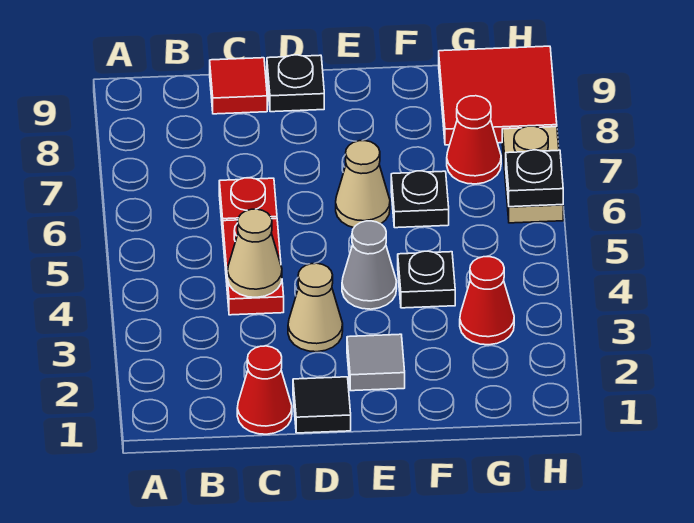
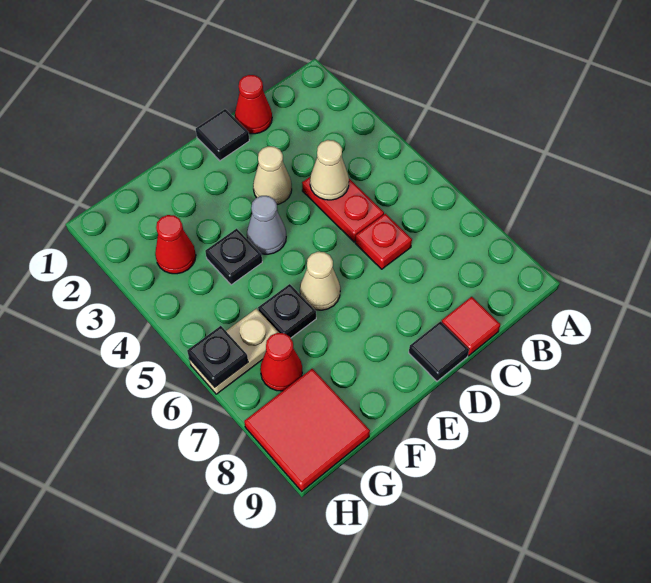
black 1x1 plate [267,55,324,112] -> black 1x1 tile [409,321,469,381]
grey 1x1 tile [347,334,405,391] -> none
tan 1x2 plate [502,126,563,223] -> tan 1x2 plate turned to [189,309,279,394]

